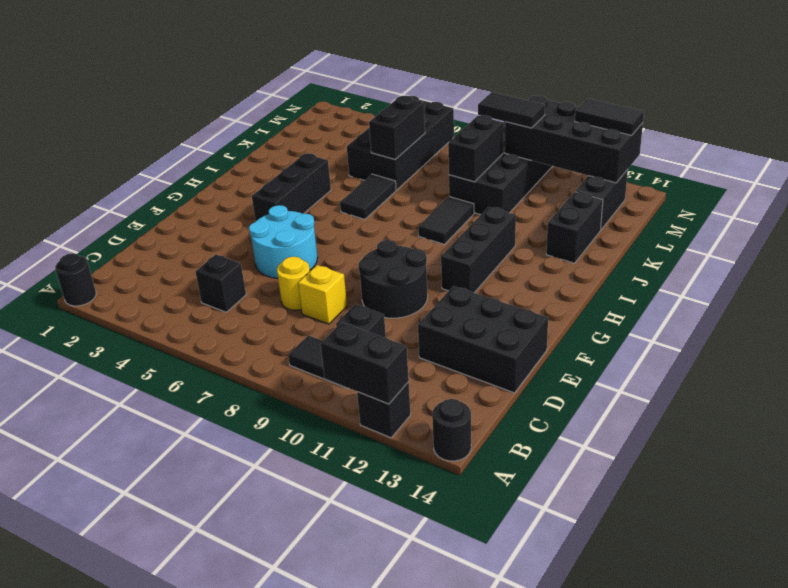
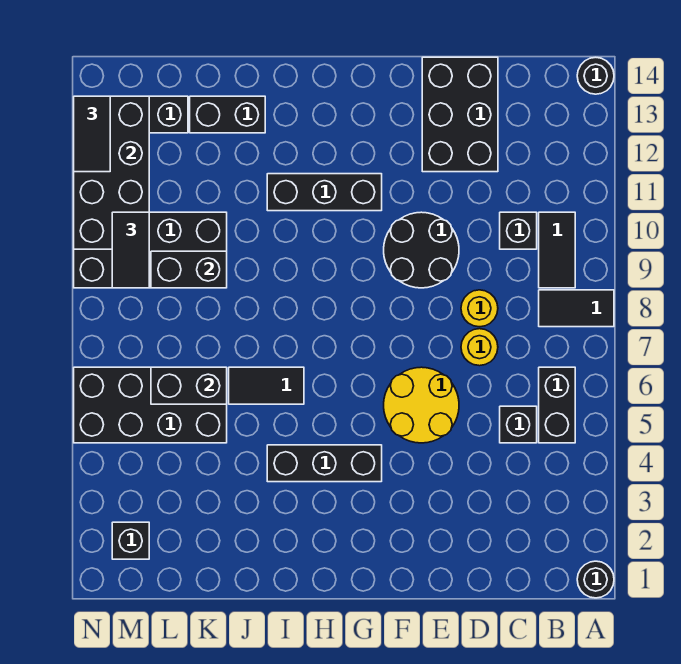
black 1x2 brick [321,322,409,404] -> black 1x2 brick moved to [539,367,575,443]
black 1x1 brick [357,382,411,438] -> black 1x1 brick moved to [112,522,149,559]
yellow 1x1 brick [298,265,347,324] -> yellow 1x1 round brick [461,290,498,327]
cyan 2x2 round brick [249,205,318,279] -> yellow 2x2 round brick [384,367,459,443]
black 1x2 tile [418,197,474,244] -> black 1x2 tile moved to [539,290,614,327]

